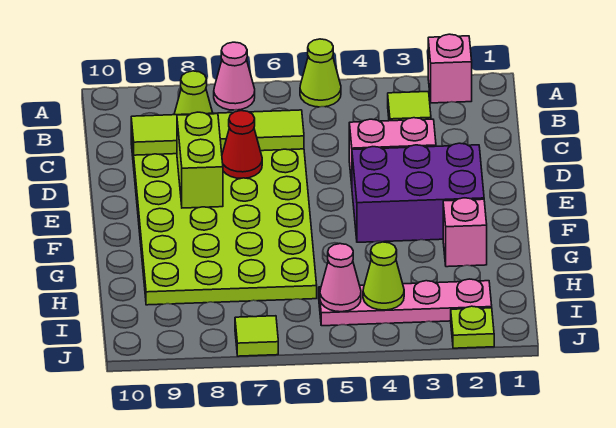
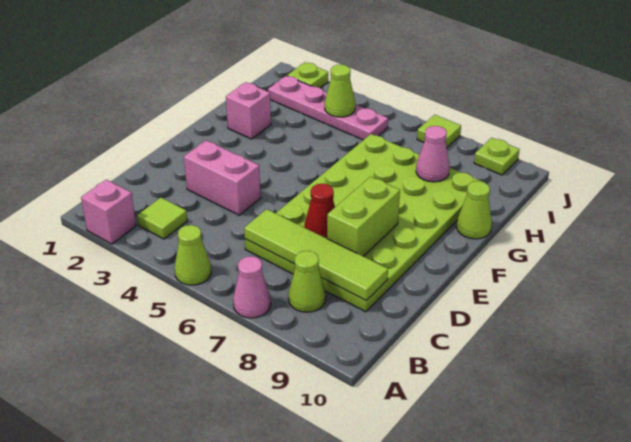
purple 2x3 brick [352,143,484,242] -> none
none -> lime 1x1 cone [457,181,492,239]
pink 1x1 cone [320,244,361,312] -> pink 1x1 cone moved to [416,126,450,182]
none -> lime 1x1 plate [474,138,520,175]

